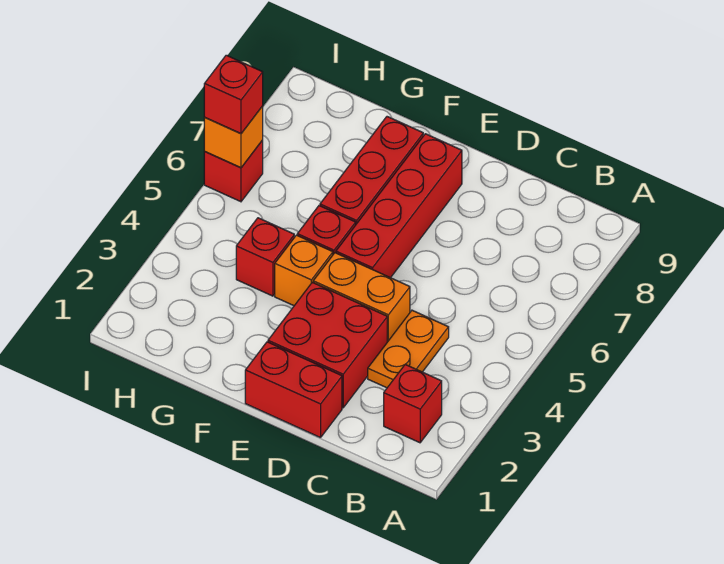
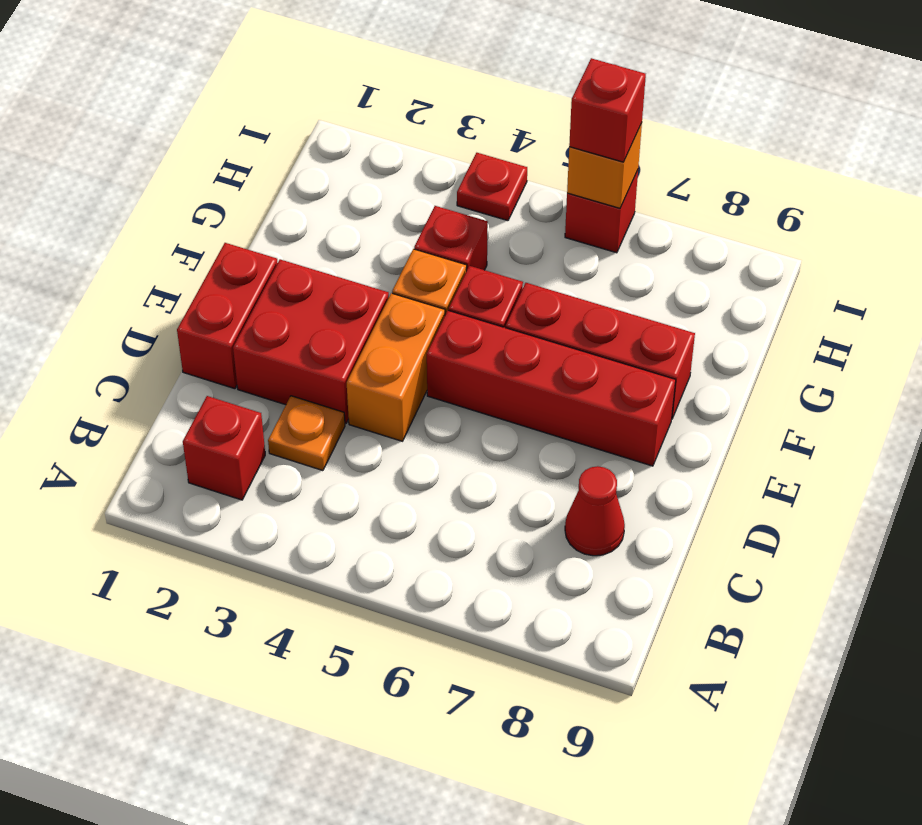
orange 1x2 plate [368,310,449,388] -> orange 1x1 plate [268,396,345,471]
none -> red 1x1 cone [565,466,625,556]
none -> red 1x1 plate [457,153,527,221]

